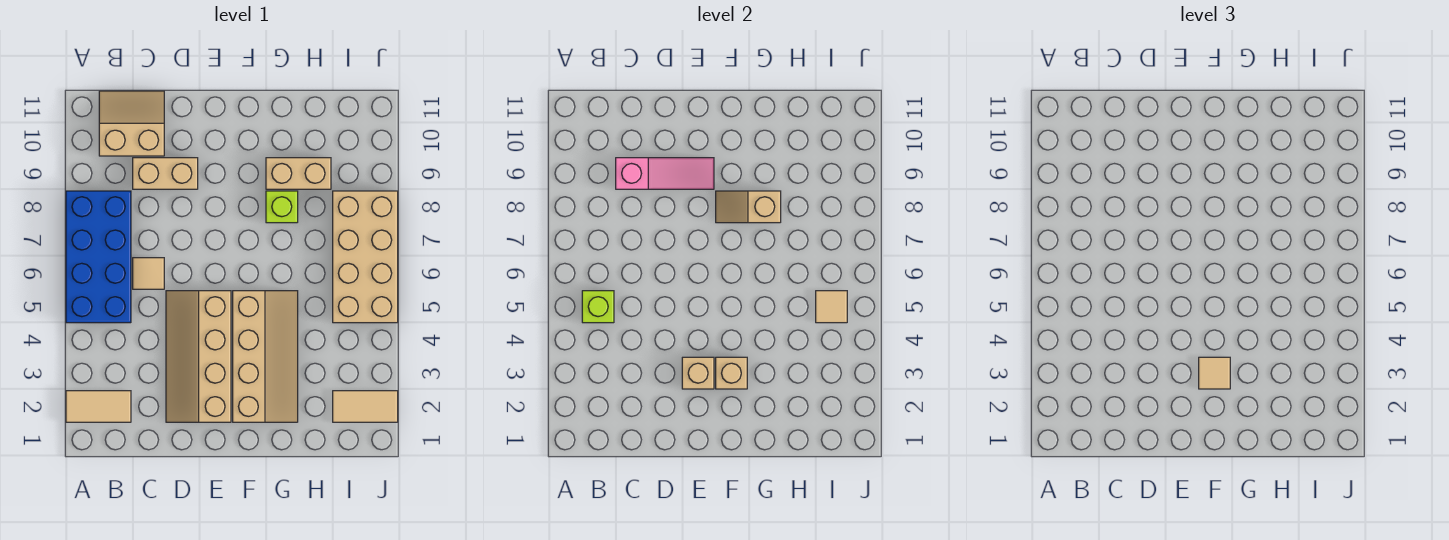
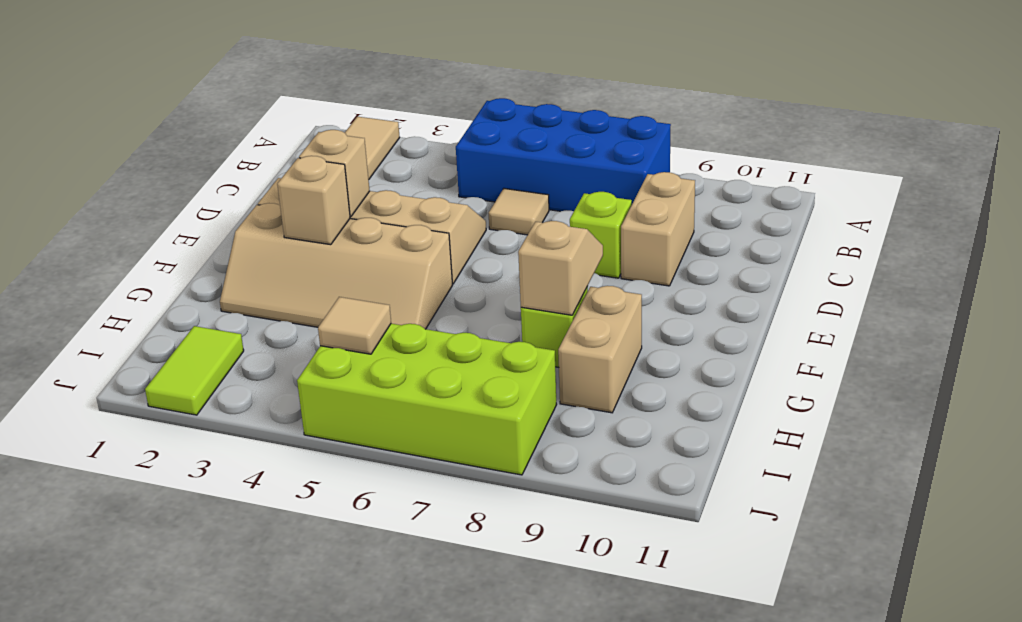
lime 1x1 brick [582,291,614,323] -> lime 1x1 brick moved to [570,192,632,278]
tan 2x2 slope [99,91,164,156] -> none
pink 1x3 slope [616,158,714,189] -> none
tan 1x1 tile [1199,357,1230,389] -> none
tan 1x2 tile [333,391,398,422] -> lime 1x2 tile [145,326,244,415]
tan 2x4 brick [333,191,398,323] -> lime 2x4 brick [297,324,557,475]

